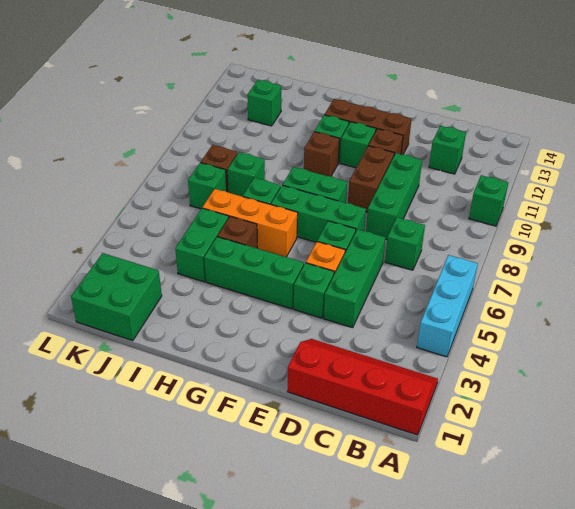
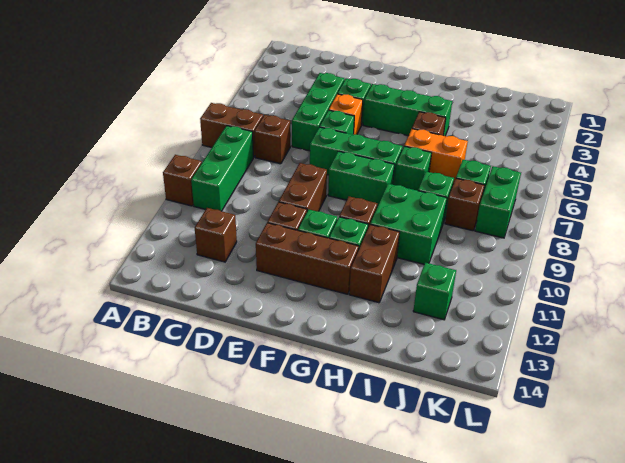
red 2x4 slope [287,339,438,435] -> none
cyan 1x3 brick [417,255,478,357] -> none
none -> brown 1x2 brick [200,103,263,157]
green 1x1 brick [469,175,508,226] -> brown 1x1 brick [163,155,202,206]
green 1x1 brick [385,217,425,270] -> brown 1x1 brick [254,115,290,164]
green 1x1 brick [429,126,466,174] -> brown 1x1 brick [195,208,237,262]
green 1x3 brick [366,153,422,240] -> green 1x3 brick moved to [191,126,253,211]
orange 1x3 brick [202,189,298,257] -> orange 1x2 brick [404,129,468,184]
none -> brown 1x2 brick [349,225,400,303]
green 1x2 brick [175,208,229,282] -> green 1x2 brick moved to [475,166,521,238]
green 2x2 brick [71,253,162,341] -> green 2x2 brick moved to [370,184,447,264]

